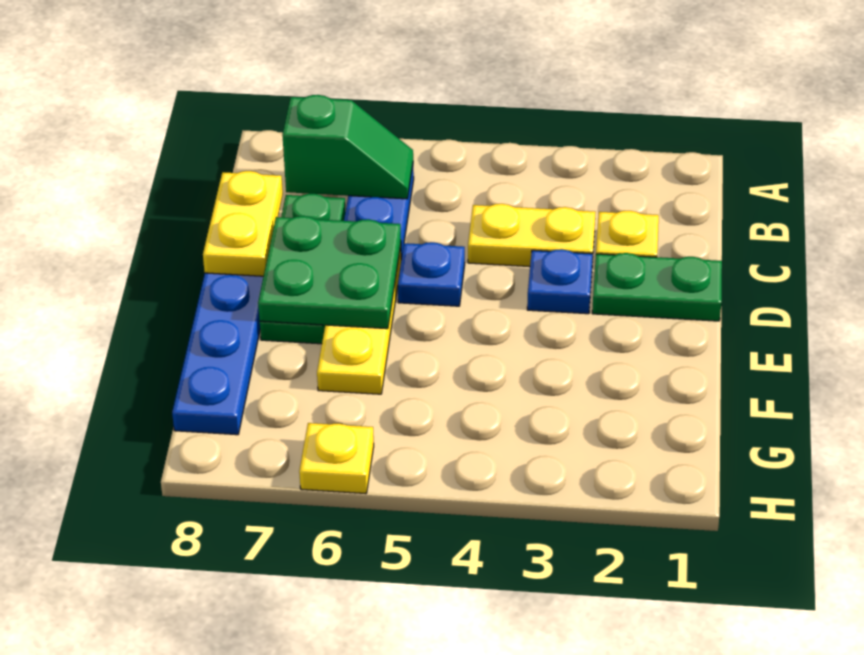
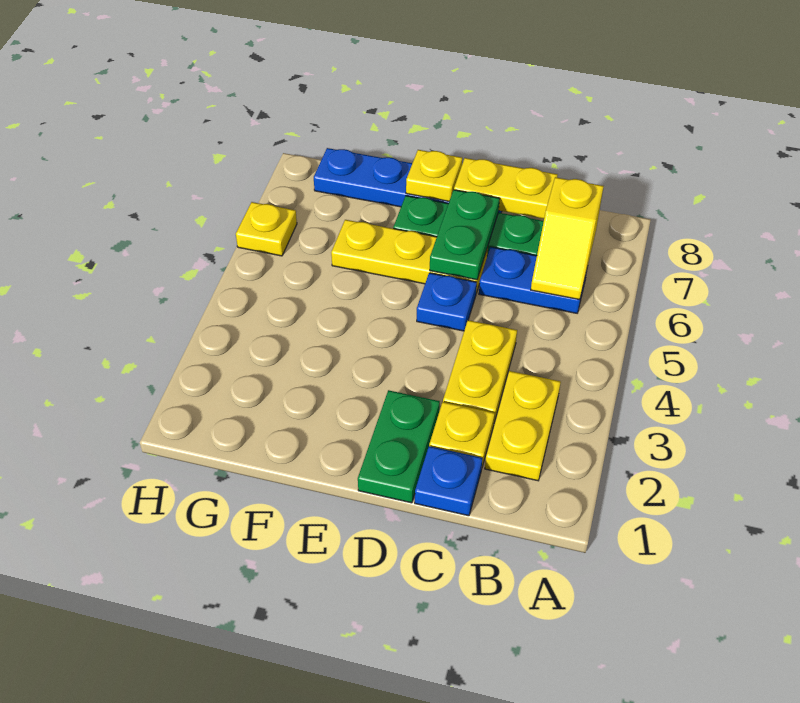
none -> yellow 1x2 plate [485,371,561,481]
green 1x2 slope [282,95,413,199] -> yellow 1x2 slope [531,177,604,300]
blue 1x1 plate [527,249,593,314] -> blue 1x1 plate moved to [415,446,483,516]
green 2x2 plate [258,216,401,329] -> green 1x2 plate [430,190,500,280]
none -> yellow 1x1 plate [406,150,462,201]

